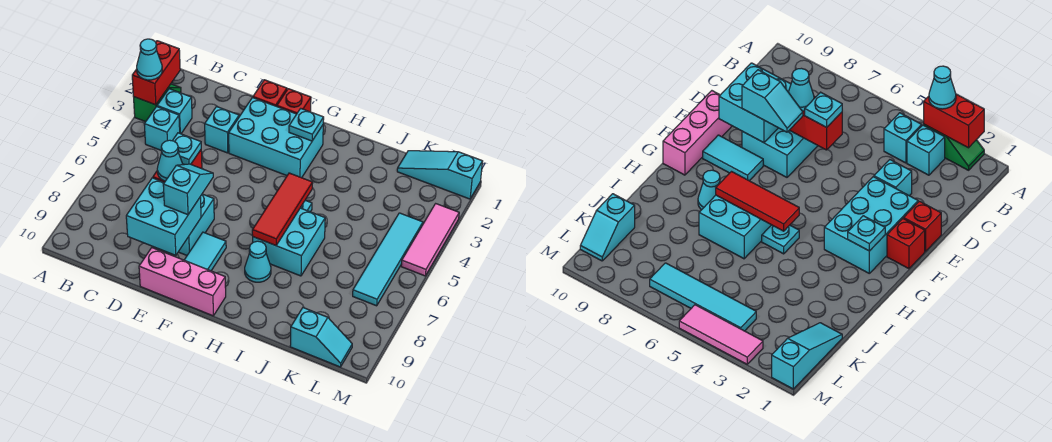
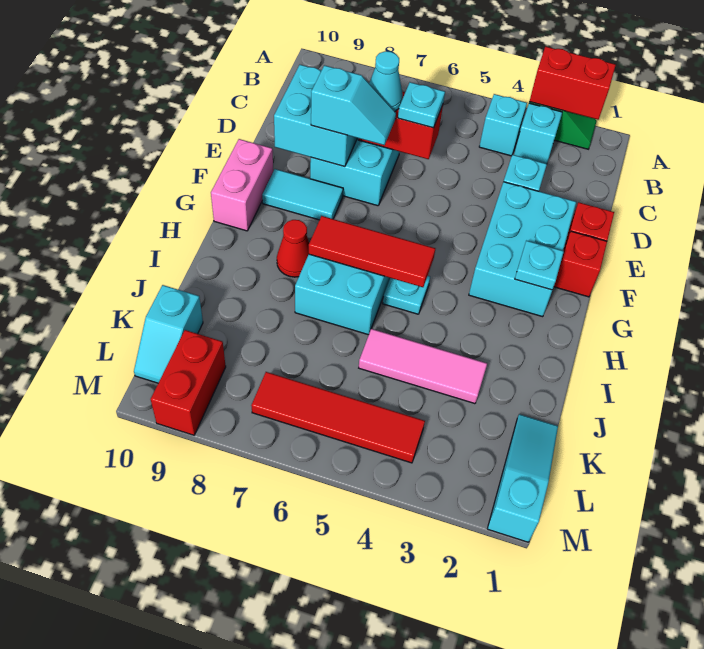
cyan 1x1 cone [137,39,162,80] -> none
pink 1x3 brick [139,248,226,316] -> pink 1x2 brick [211,139,273,231]
cyan 1x1 cone [245,241,271,282] -> red 1x1 cone [277,220,309,277]
cyan 1x4 tile [353,213,423,306] -> red 1x4 tile [251,372,425,463]
none -> red 1x2 brick [151,330,226,435]
pink 1x3 tile [401,204,459,276] -> pink 1x3 tile moved to [359,329,487,404]

